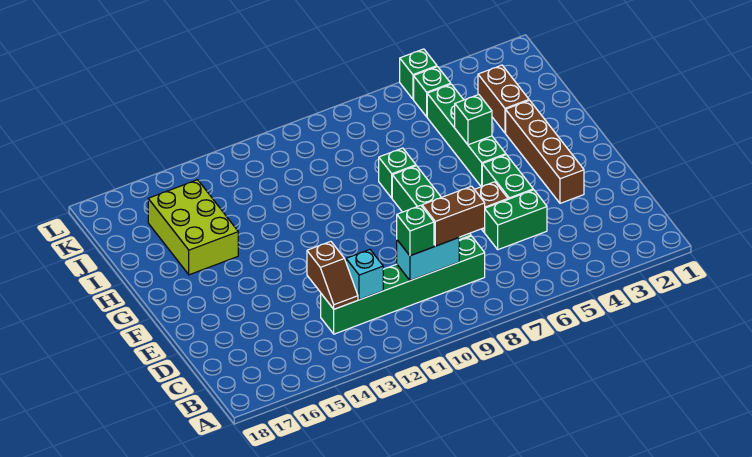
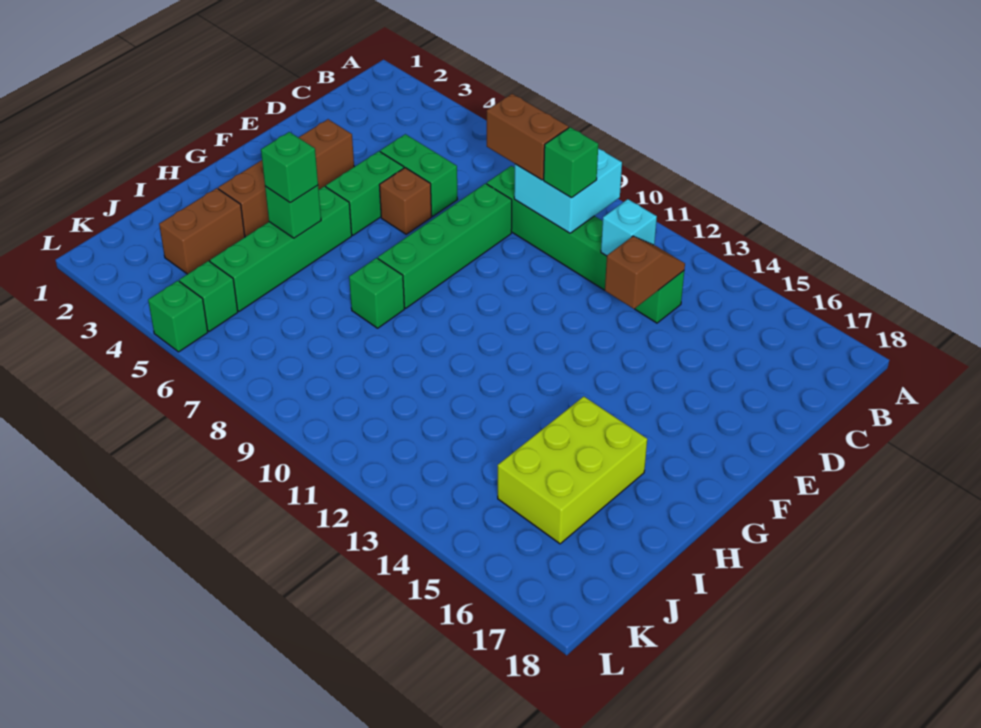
cyan 1x2 brick [397,238,459,281] -> cyan 2x2 brick [514,148,622,233]
none -> green 1x1 brick [261,132,318,203]

